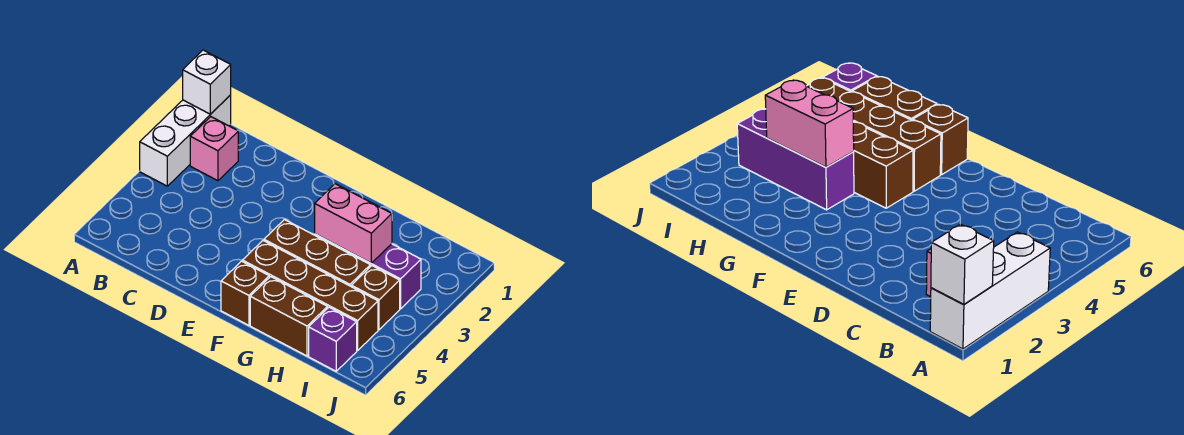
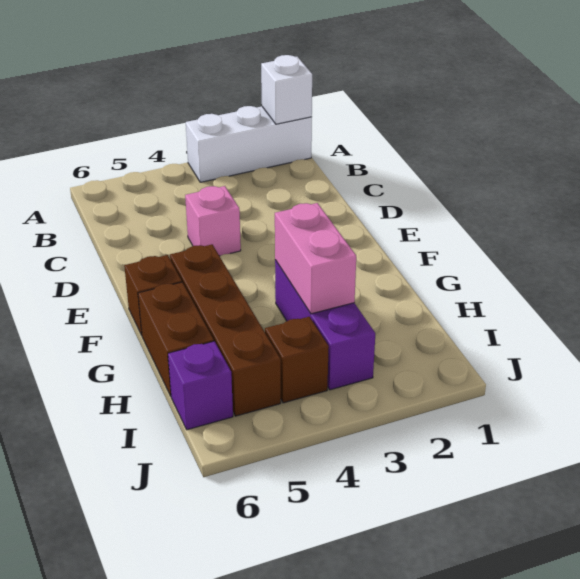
pink 1x1 brick [190,117,238,181] -> pink 1x1 brick moved to [185,186,241,256]
brown 1x3 brick [264,220,370,286] -> none

